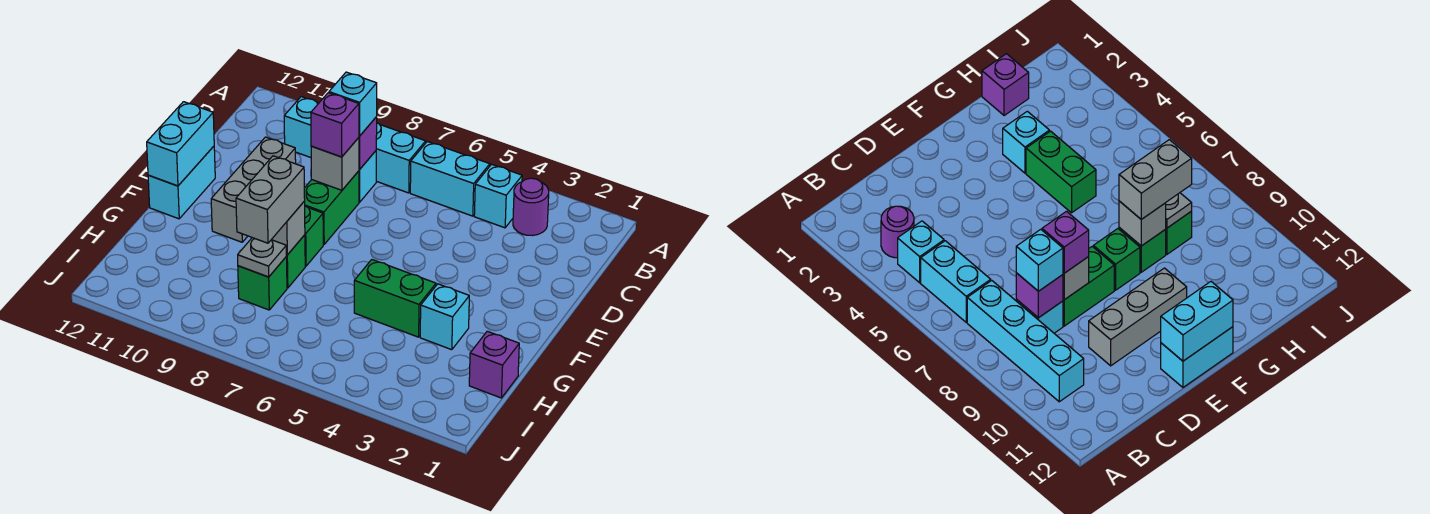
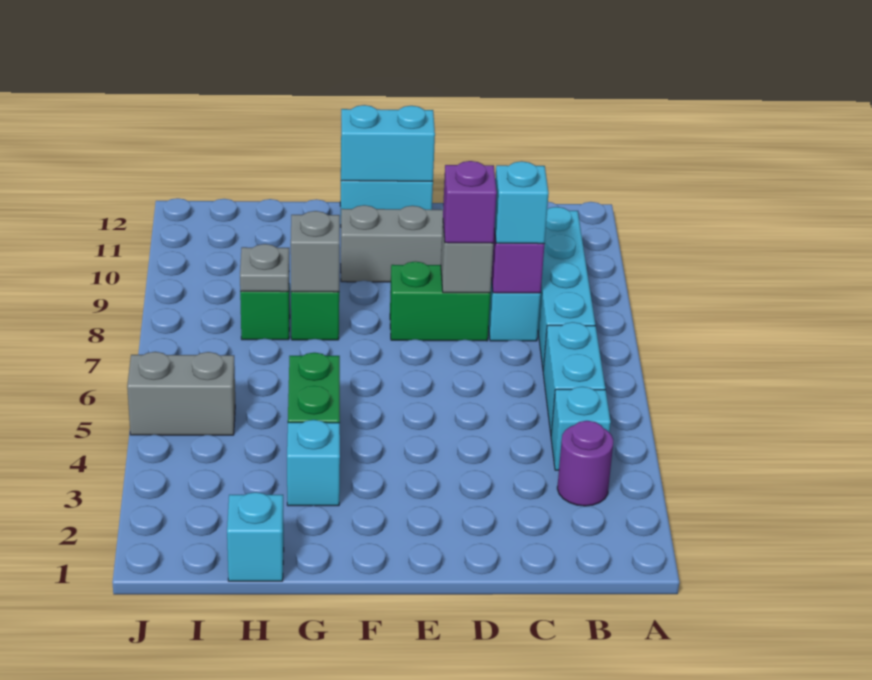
green 1x1 brick [305,206,323,266] -> none
grey 1x2 brick [236,156,305,243] -> grey 1x2 brick moved to [127,352,235,435]
purple 1x1 brick [469,331,519,398] -> cyan 1x1 brick [227,492,284,581]

